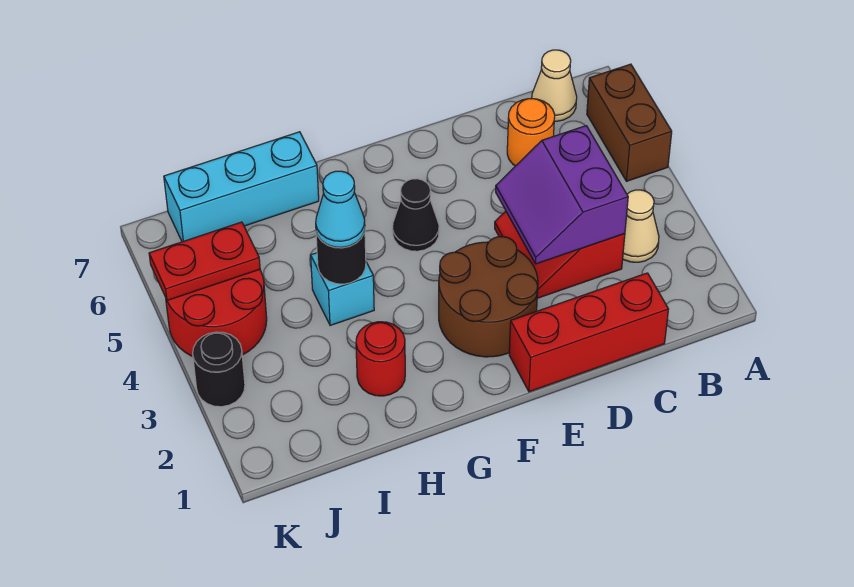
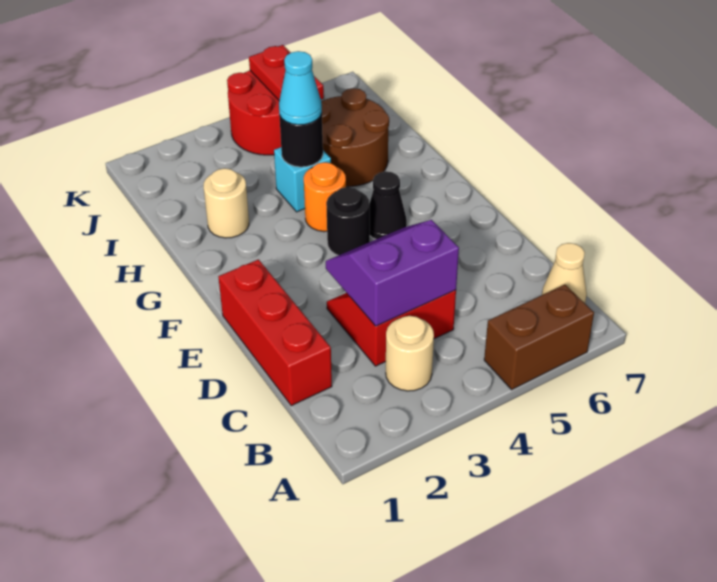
tan 1x1 cone [623,190,659,262] -> tan 1x1 round brick [386,316,434,391]
orange 1x1 round brick [507,99,555,166] -> orange 1x1 round brick moved to [304,162,346,232]
brown 2x2 round brick [439,237,538,357] -> brown 2x2 round brick moved to [321,88,389,187]
red 1x1 round brick [356,322,405,396] -> tan 1x1 round brick [204,168,249,238]
cyan 1x3 brick [164,132,319,242] -> none
black 1x1 round brick [193,332,245,407] -> black 1x1 round brick moved to [326,187,370,255]

